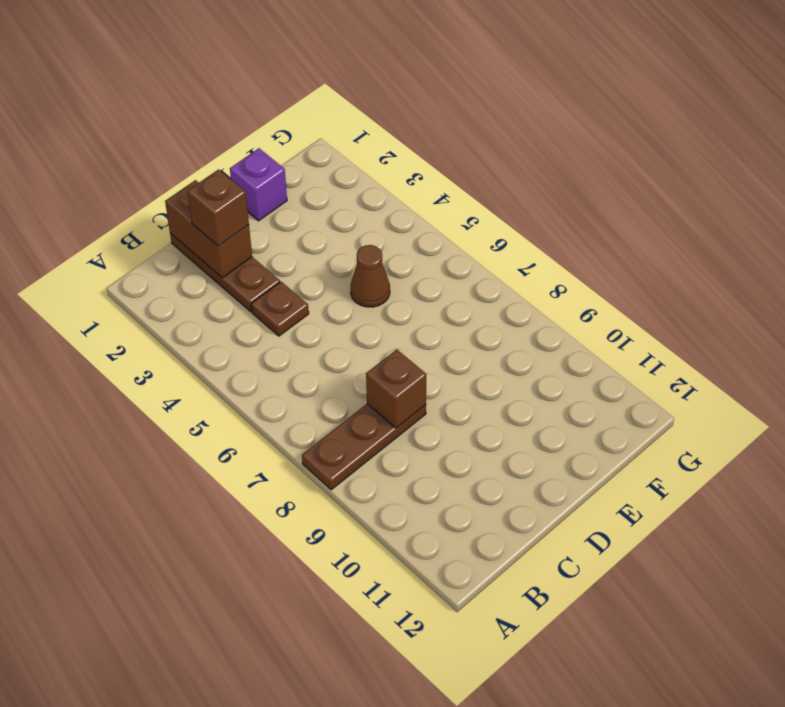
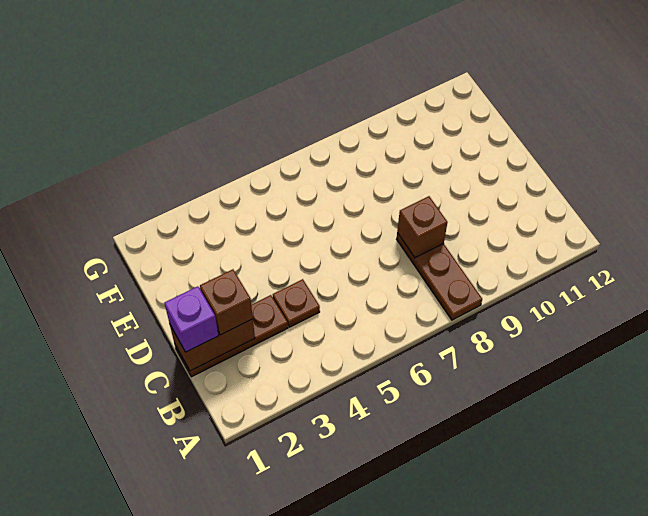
purple 1x1 brick [230,148,287,221] -> purple 1x1 brick moved to [164,286,219,352]
brown 1x1 cone [350,245,390,307] -> none

